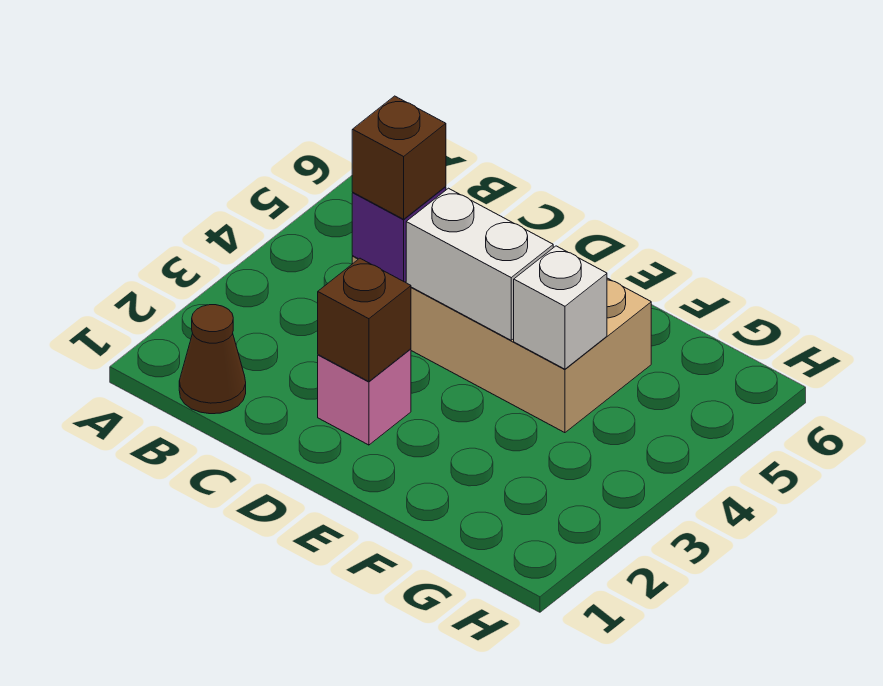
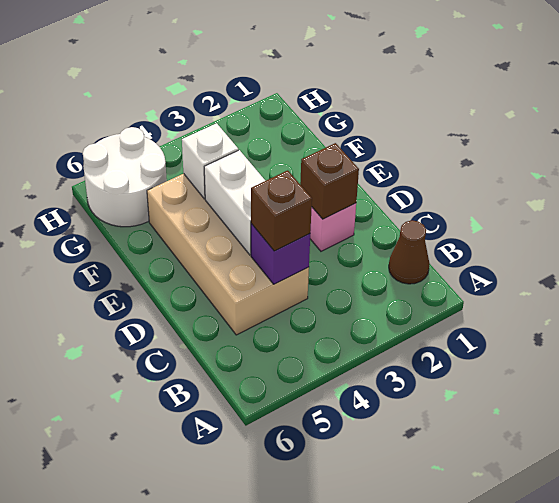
none -> white 2x2 round brick [83,127,167,227]

